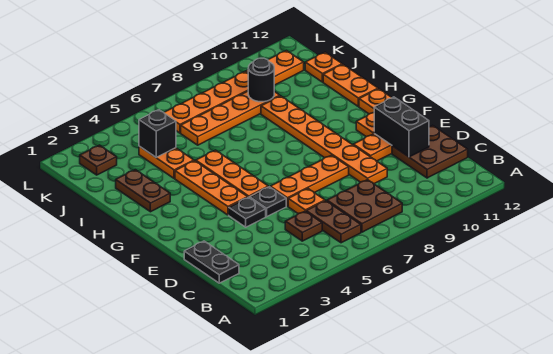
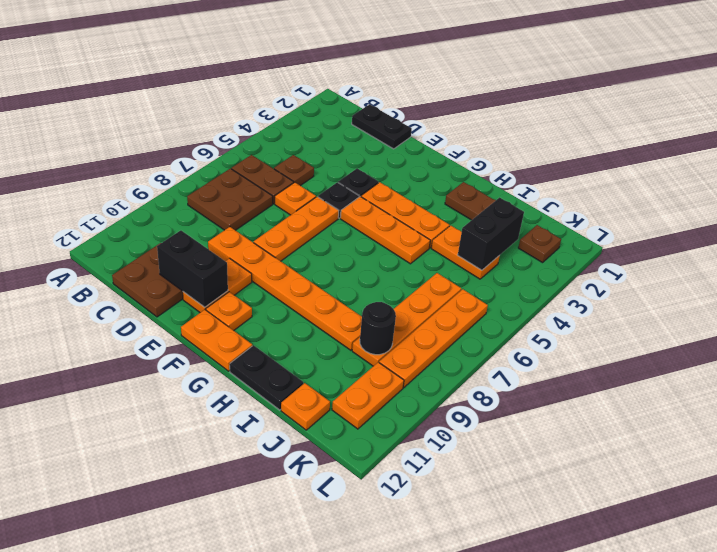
orange 1x2 plate [323,64,378,106] -> black 1x2 plate [230,345,303,410]
black 1x1 brick [139,110,176,157] -> black 1x2 brick [458,198,524,270]

